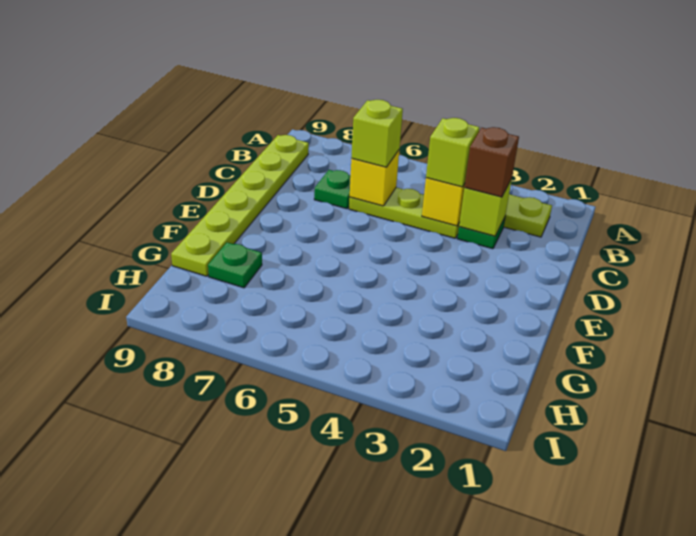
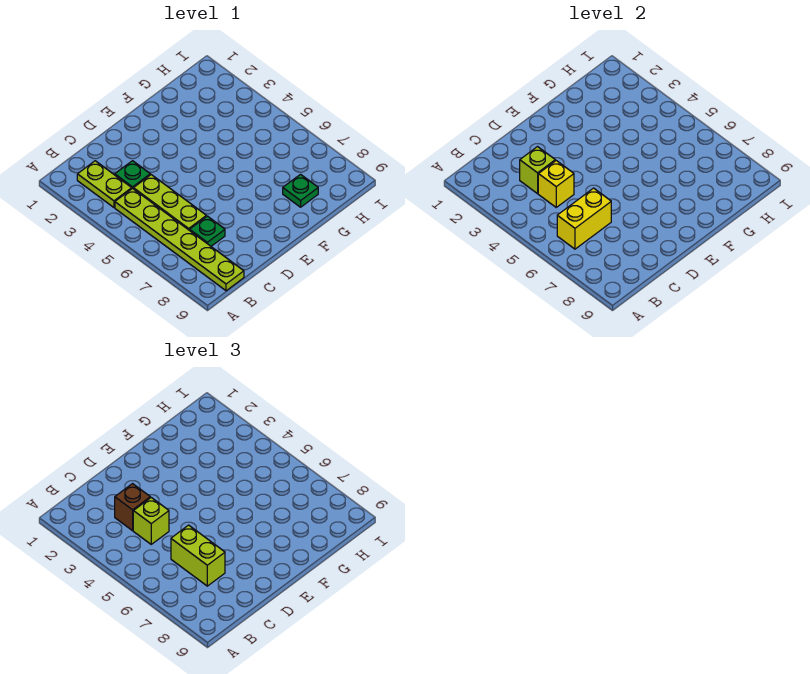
lime 1x6 plate [171,135,309,276] -> lime 1x6 plate turned to [115,188,244,291]
yellow 1x1 brick [350,150,399,206] -> yellow 1x2 brick [557,188,611,249]
lime 1x1 brick [351,100,403,167] -> lime 1x2 brick [171,525,225,586]

